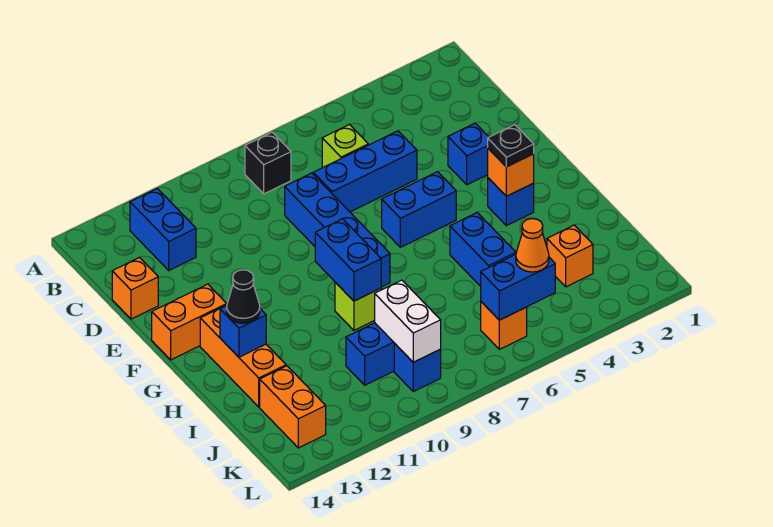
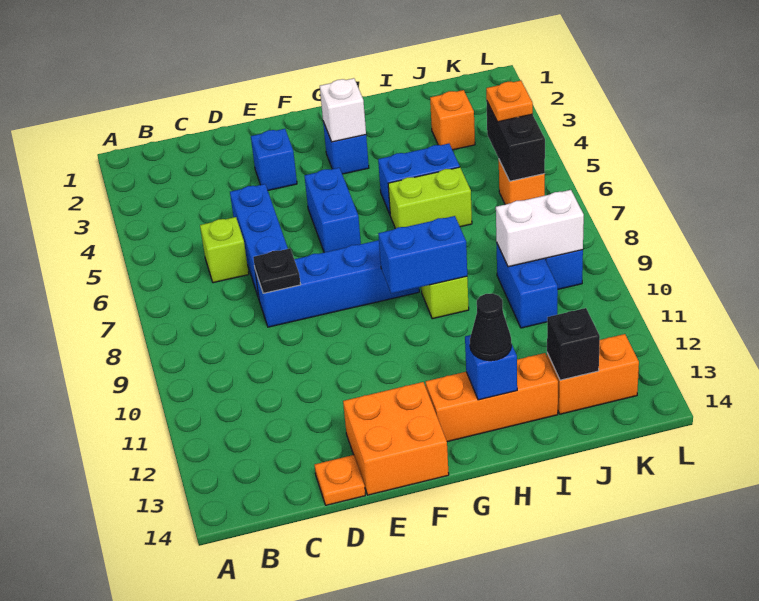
black 1x1 brick [245,132,291,194] -> black 1x1 brick moved to [547,308,600,380]
blue 1x2 brick [130,189,196,270] -> none
orange 1x1 brick [112,257,158,319] -> orange 1x1 plate [315,455,365,505]
orange 1x2 brick [152,284,227,360] -> orange 2x2 brick [343,382,449,495]
orange 1x1 brick [488,148,534,196] -> white 1x1 brick [320,78,366,142]
black 1x1 plate [488,125,534,167] -> black 1x1 plate moved to [253,248,301,293]
none -> lime 1x2 brick [388,167,472,229]
blue 1x2 brick [481,254,555,320] -> black 1x2 brick [486,100,545,181]
orange 1x1 cone [516,219,549,272] -> orange 1x1 plate [486,80,533,122]

